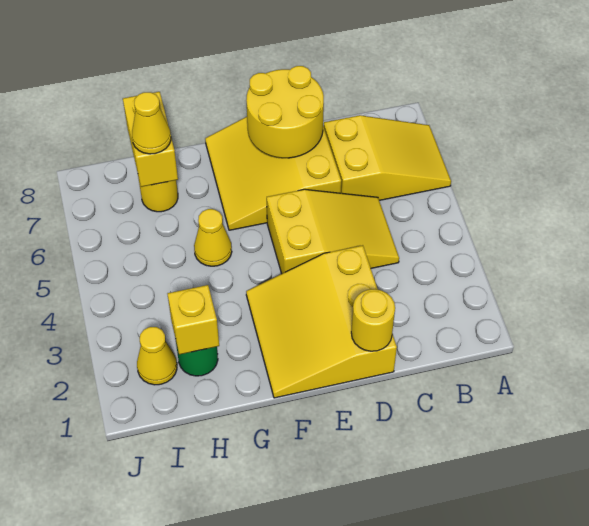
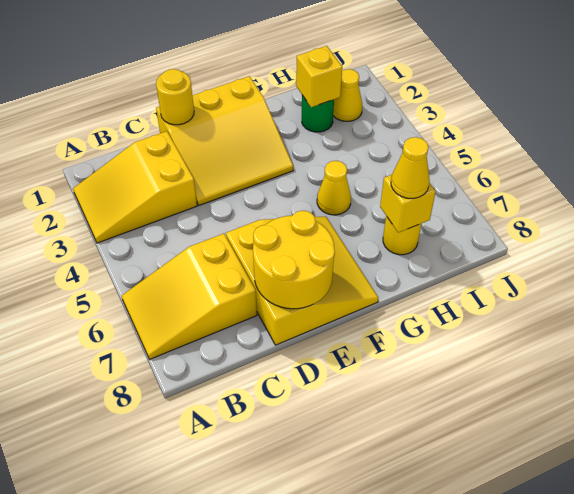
yellow 2x3 slope [267,189,399,274] -> yellow 2x3 slope moved to [73,131,197,243]
yellow 3x3 slope [246,245,397,398] -> yellow 3x3 slope turned to [156,76,293,205]
yellow 1x2 brick [123,92,178,187] -> yellow 1x1 brick [380,175,436,233]

